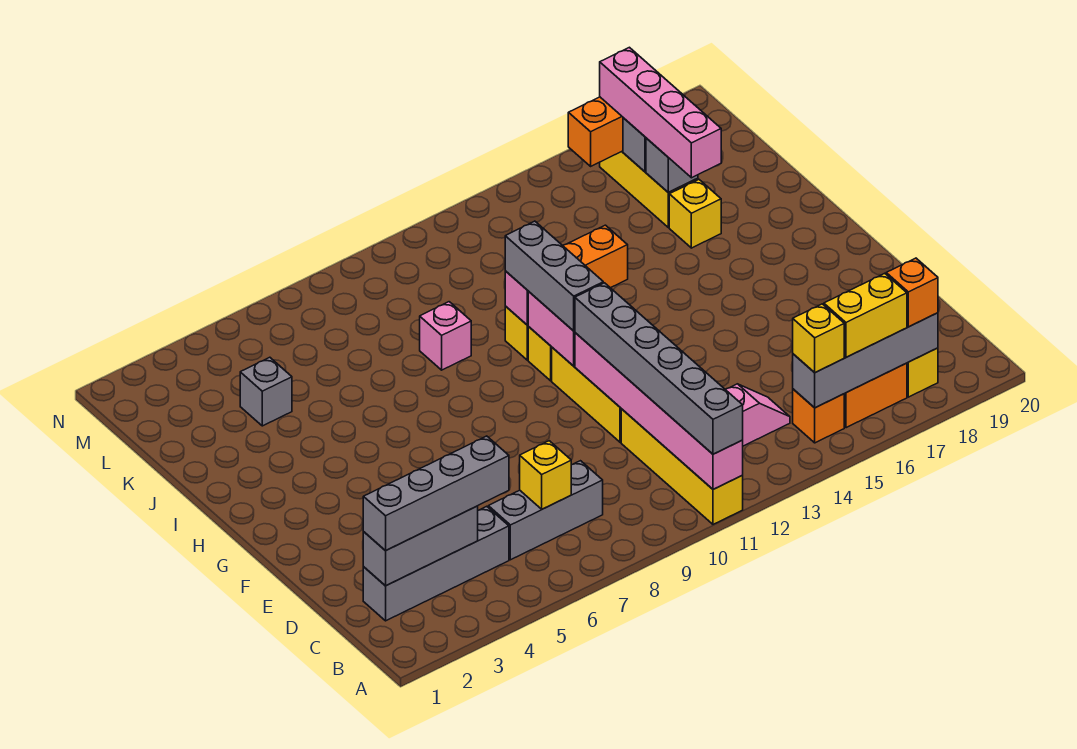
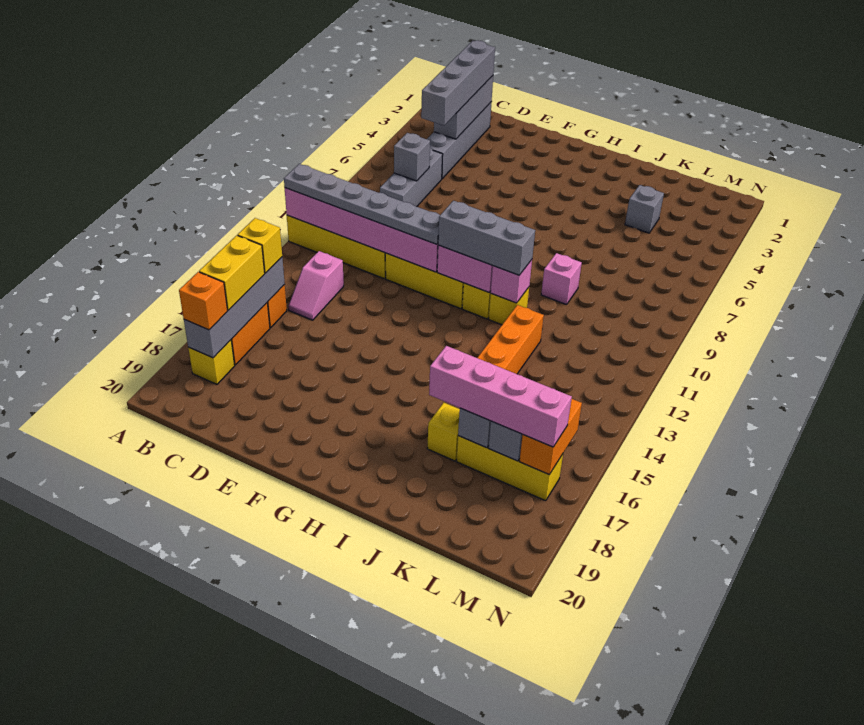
grey 1x6 brick [575,283,743,454] -> grey 1x6 plate [284,164,440,244]
yellow 1x1 brick [520,441,571,509] -> grey 1x1 brick [394,133,430,181]

